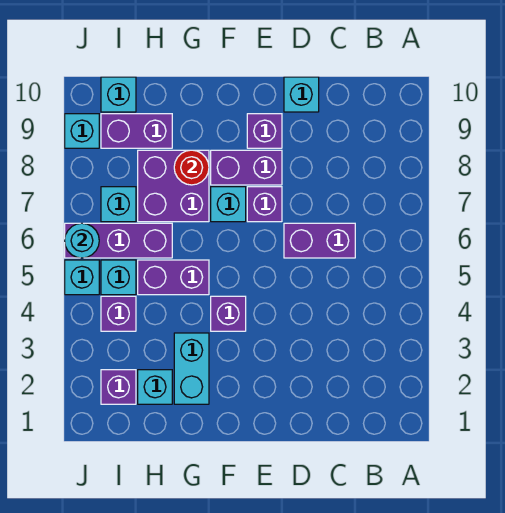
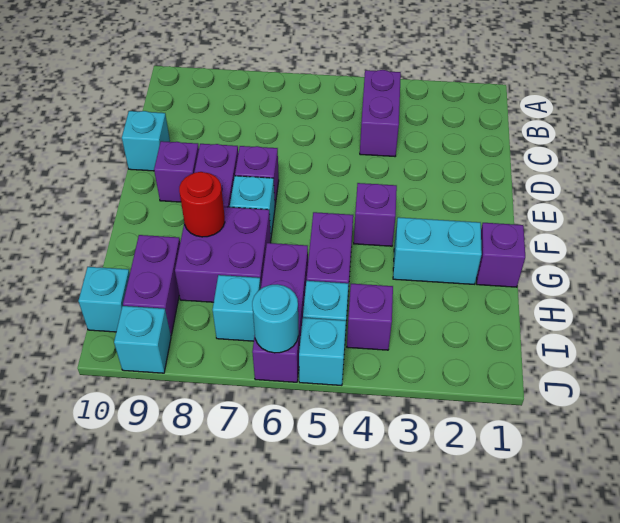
purple 1x2 brick [284,223,355,258] -> purple 1x2 brick moved to [360,70,401,156]
cyan 1x1 brick [138,370,172,404] -> none
purple 1x1 brick [101,370,136,404] -> purple 1x1 brick moved to [477,223,525,287]

